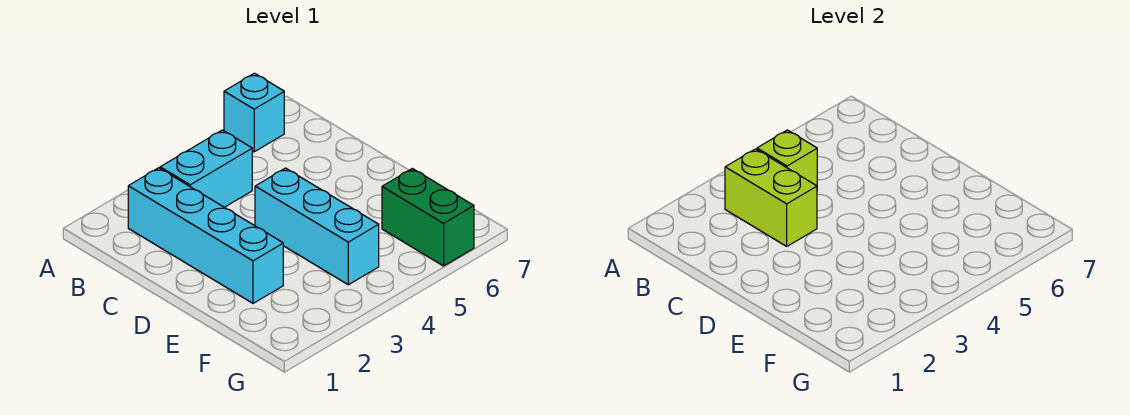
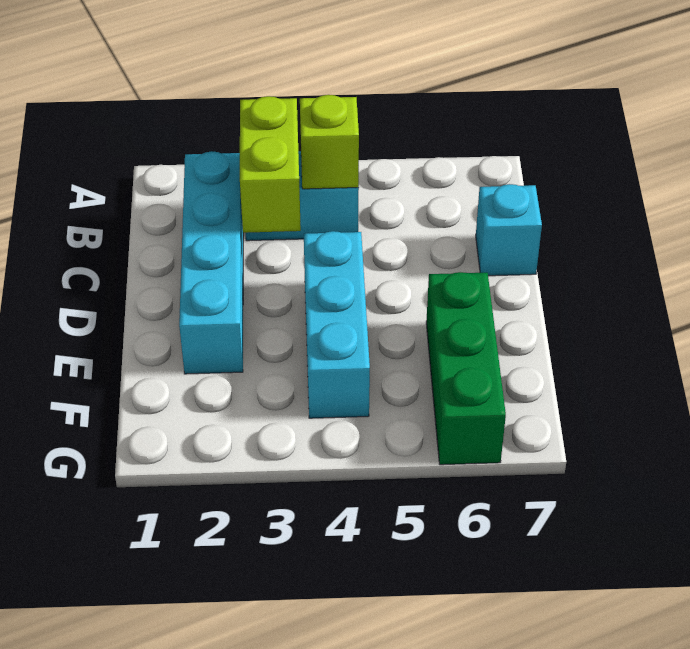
cyan 1x1 brick [224,73,284,152] -> cyan 1x1 brick moved to [476,184,542,276]
green 1x2 brick [382,168,474,266] -> green 1x3 brick [426,272,506,465]

